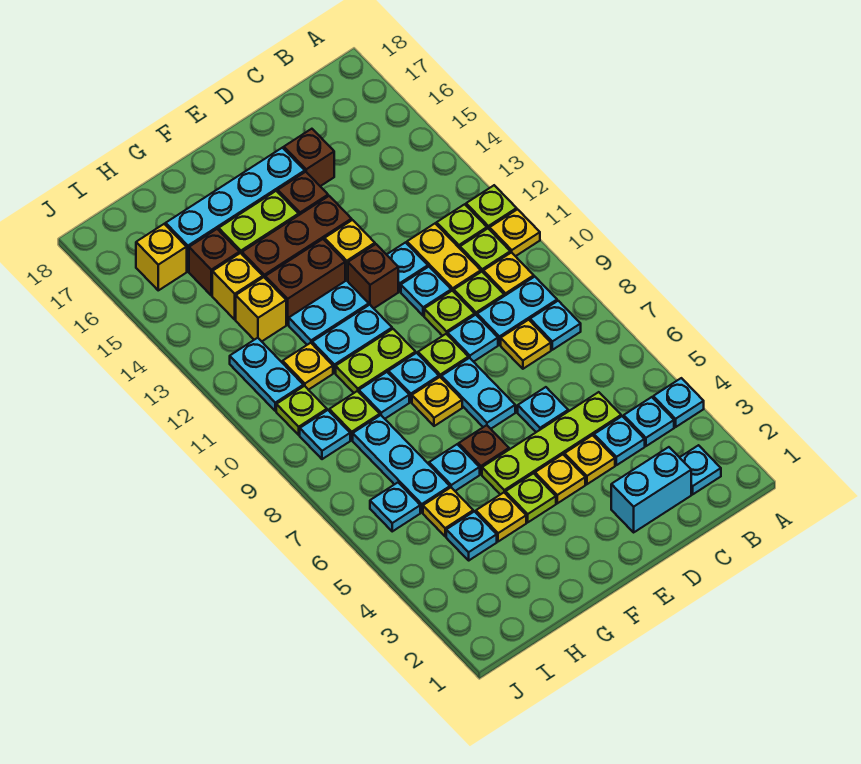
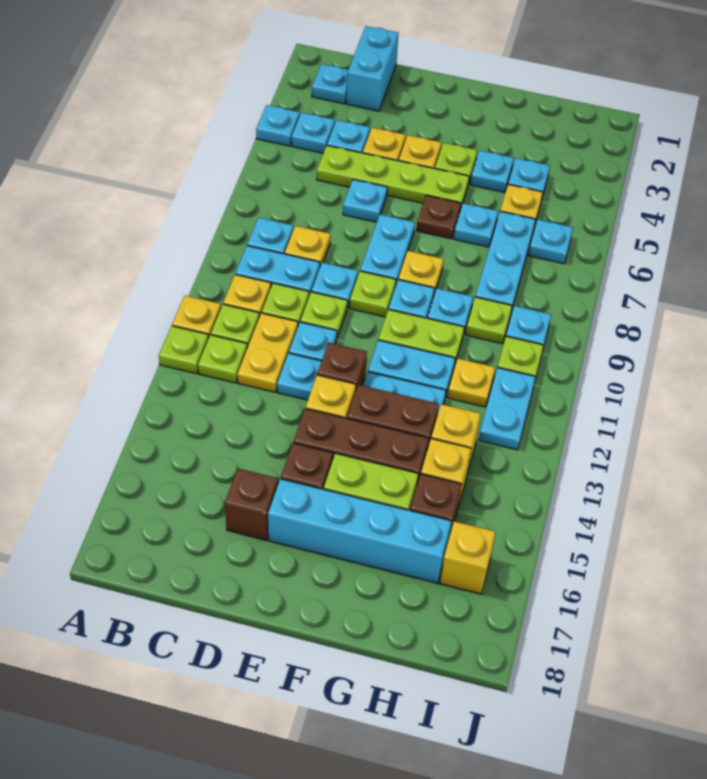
cyan 1x2 brick [611,447,691,532] -> cyan 1x2 brick turned to [346,26,398,111]
yellow 1x1 plate [476,493,526,542] -> cyan 1x1 plate [470,150,514,193]

